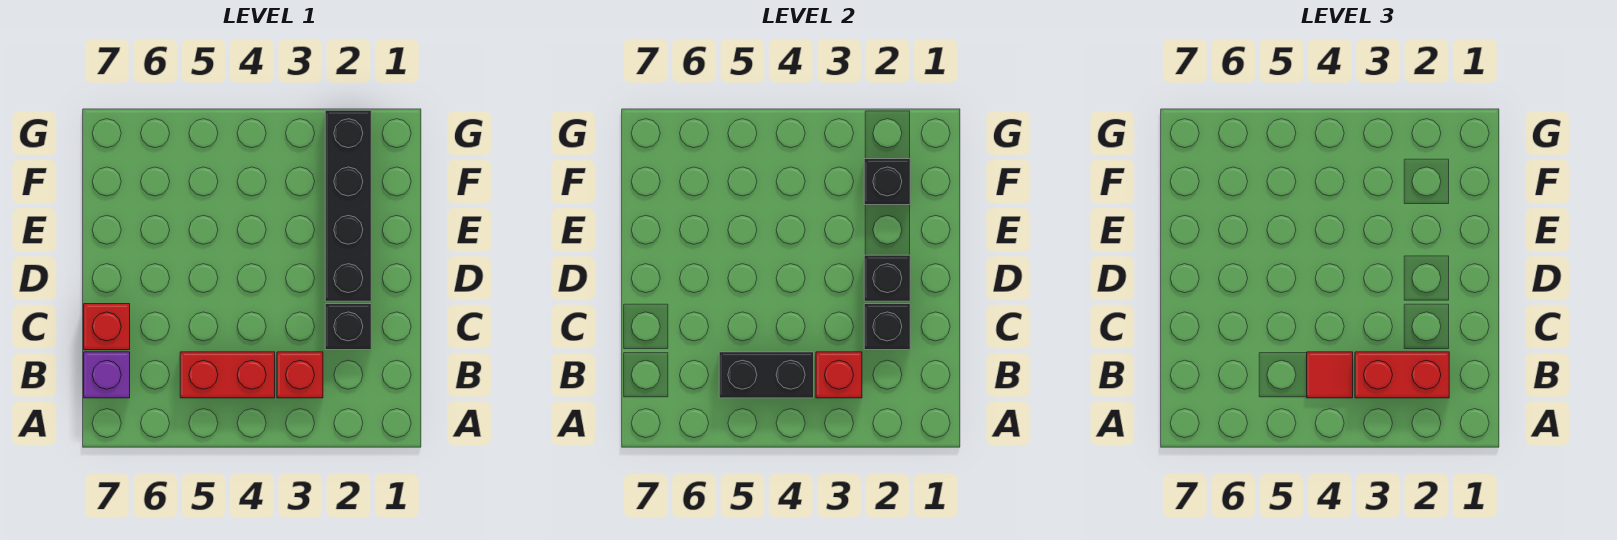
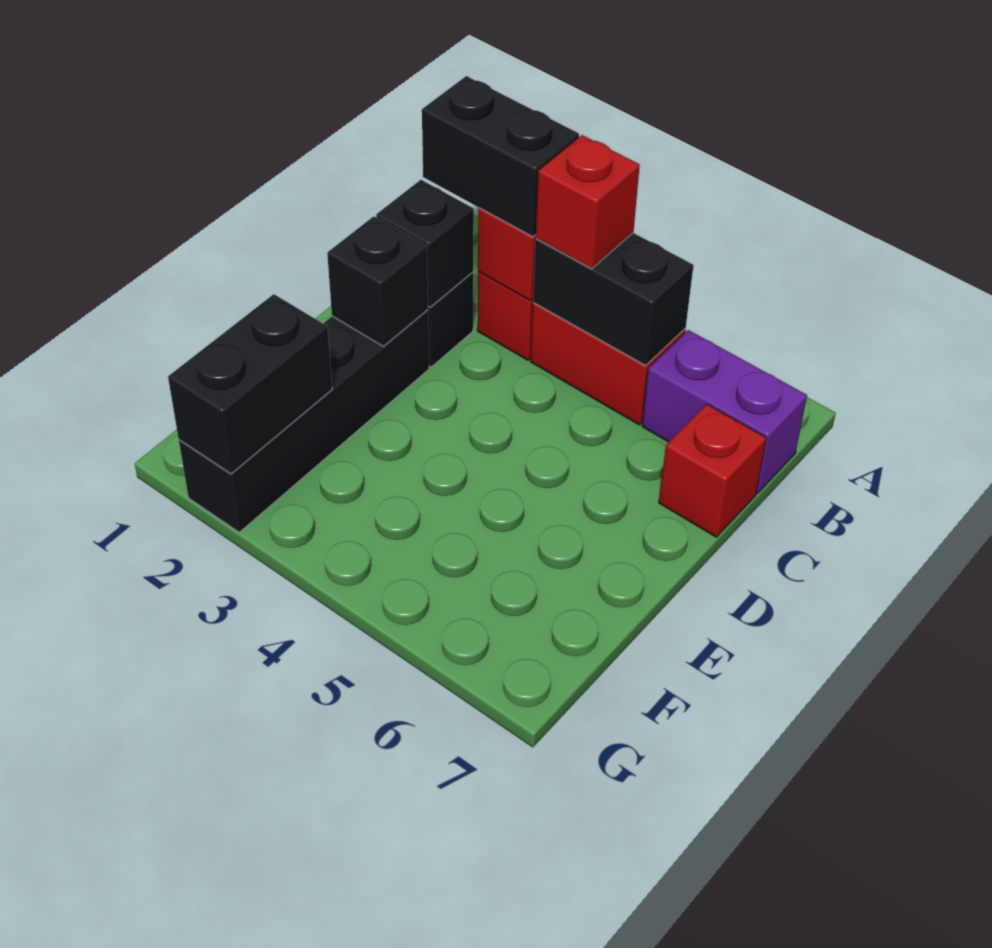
red 1x2 brick [1355,352,1449,398] -> black 1x2 brick [422,76,579,237]
red 1x1 tile [1307,352,1353,398] -> red 1x1 brick [536,135,640,269]
purple 1x1 brick [84,352,130,398] -> purple 1x2 brick [642,330,807,493]
black 1x1 brick [864,159,910,205] -> black 1x2 brick [168,294,332,474]

